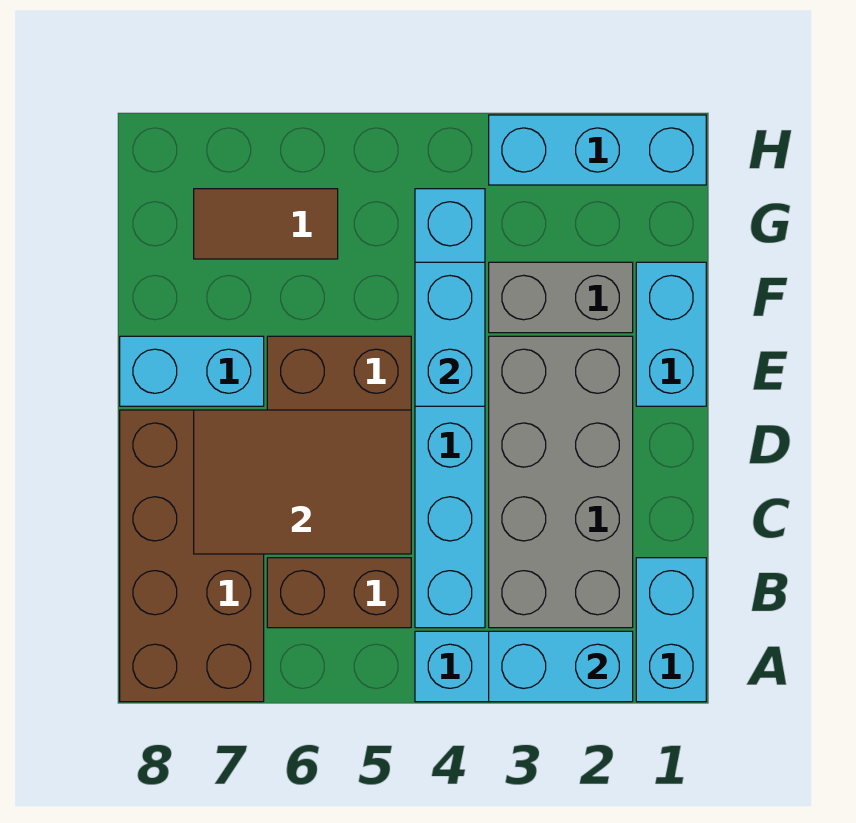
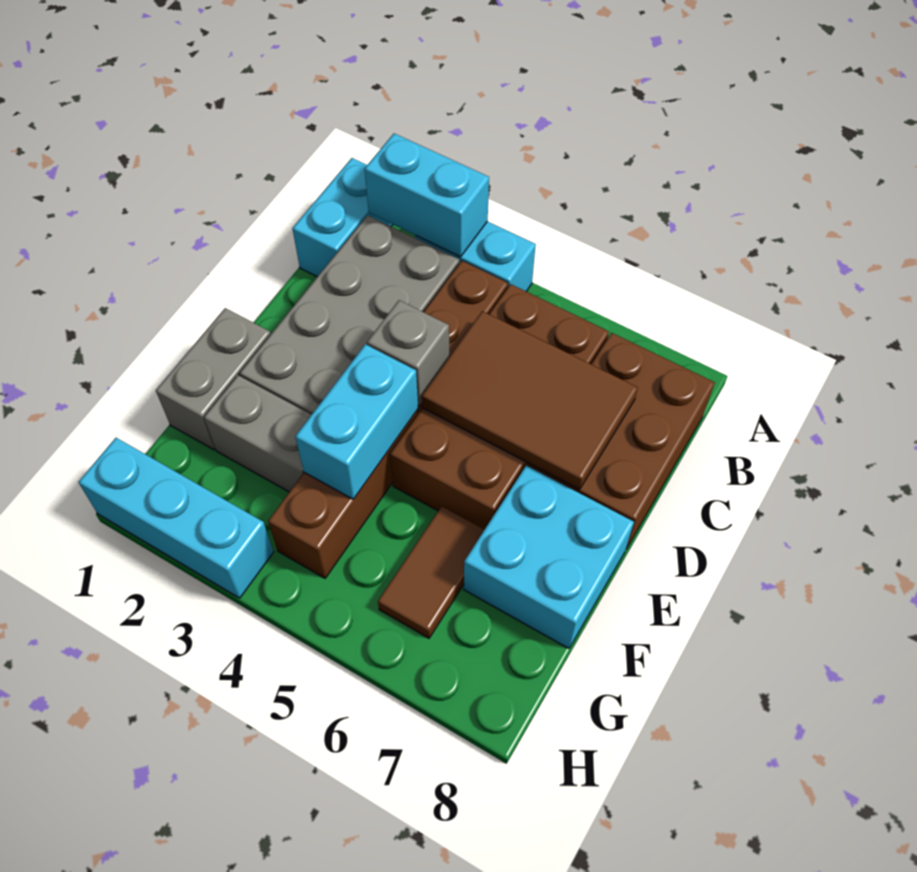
brown 2x4 brick [120,410,264,702] -> brown 2x3 brick [527,333,715,549]
cyan 1x6 brick [415,189,485,628] -> brown 1x6 brick [268,261,508,578]
none -> grey 1x1 brick [367,300,449,406]
cyan 1x2 brick [636,262,706,406] -> grey 1x2 brick [156,308,271,450]
cyan 1x2 brick [120,336,264,406] -> cyan 2x2 brick [464,465,634,649]
brown 1x2 tile [194,189,338,259] -> brown 1x2 tile turned to [378,506,485,638]

